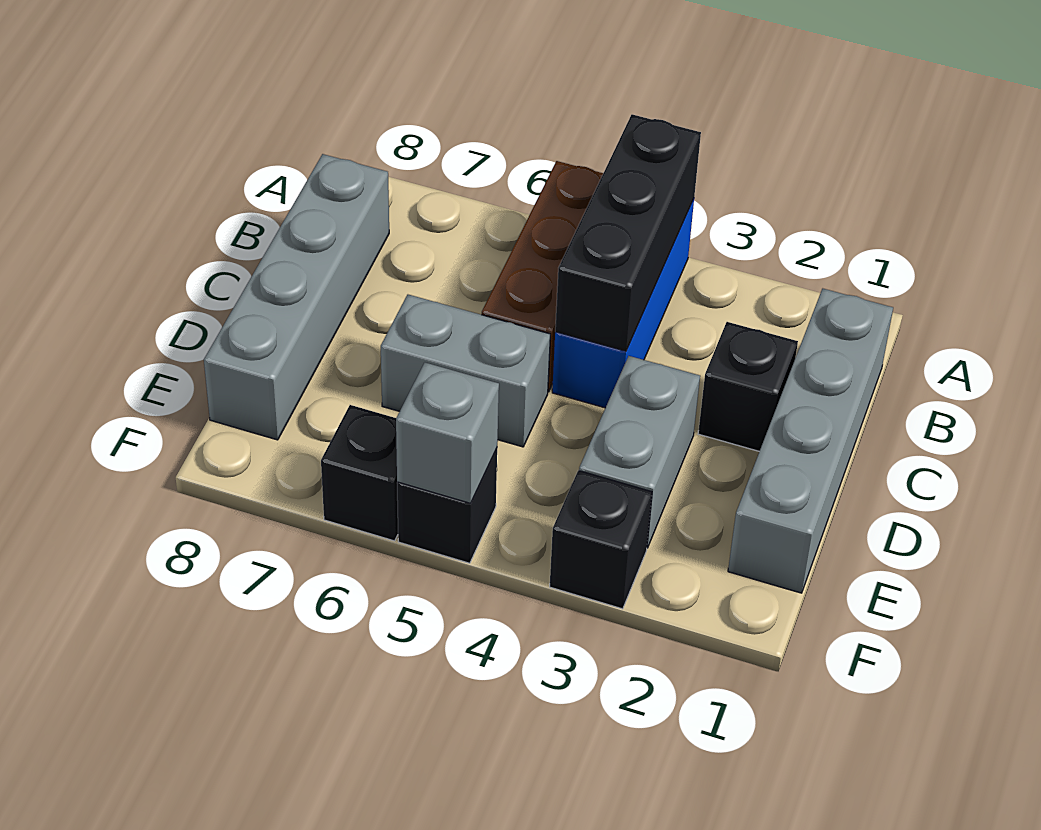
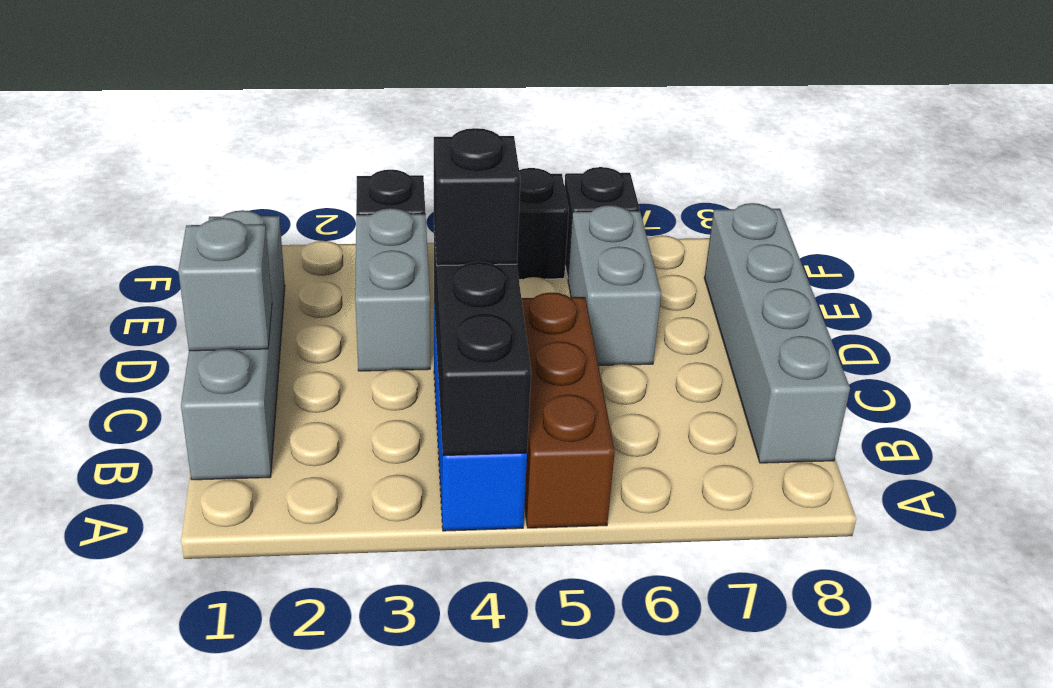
black 1x1 brick [698,322,798,451] -> black 1x1 brick moved to [434,128,520,266]
grey 1x2 brick [381,295,550,447] -> grey 1x2 brick turned to [568,205,661,366]
grey 1x1 brick [396,363,499,503] -> grey 1x1 brick moved to [178,218,272,351]

